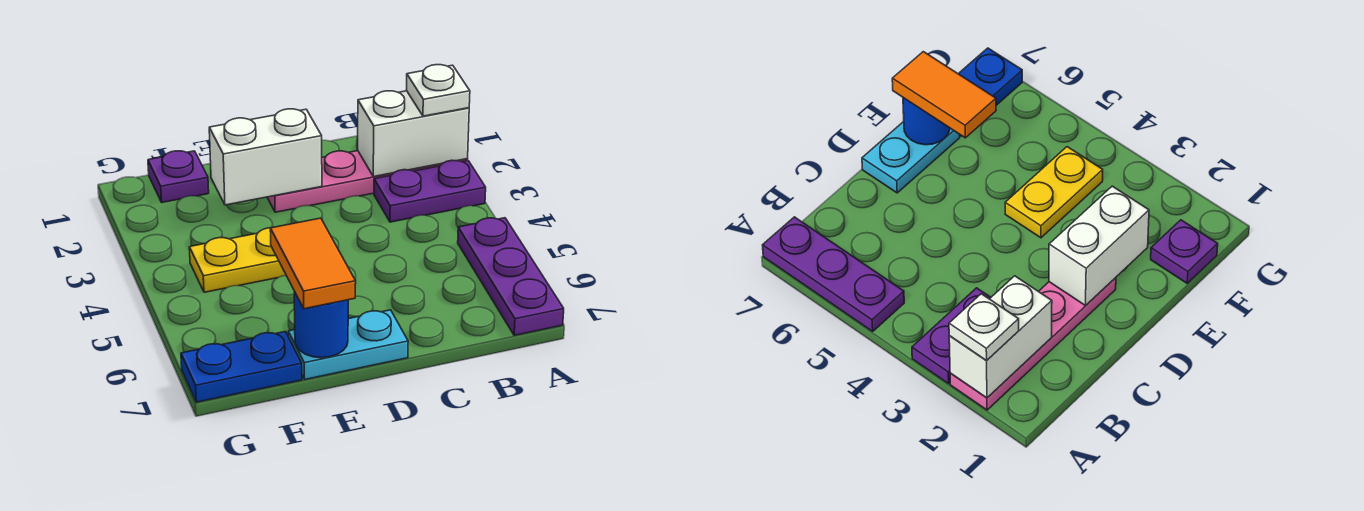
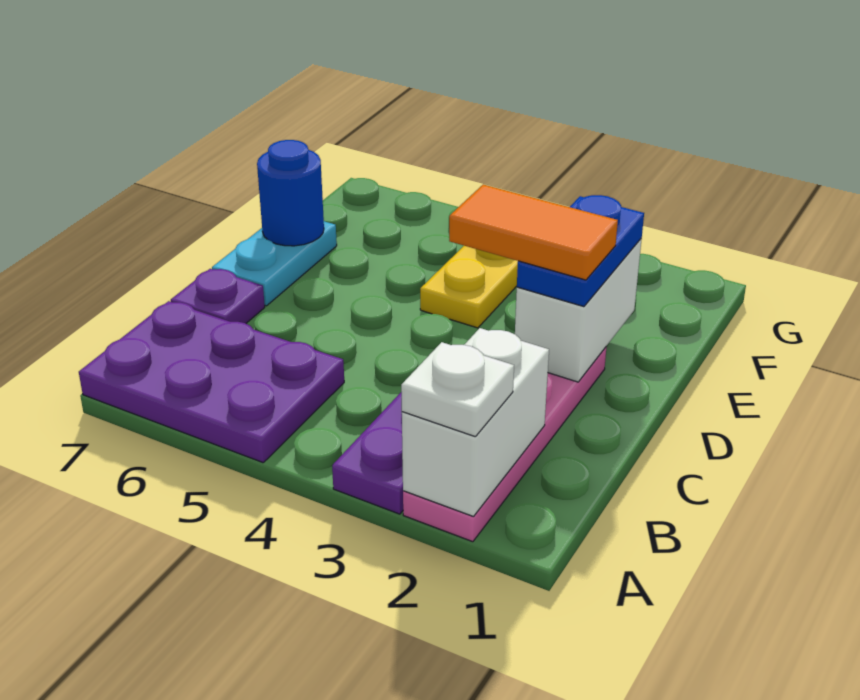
purple 1x3 plate [458,218,564,335] -> purple 2x3 plate [79,301,344,463]
orange 1x2 tile [270,218,356,309] -> orange 1x2 tile moved to [449,185,618,280]
purple 1x1 plate [148,151,209,202] -> purple 1x1 plate moved to [171,269,265,323]
blue 1x2 plate [181,332,302,402] -> blue 1x2 plate moved to [517,195,644,307]

